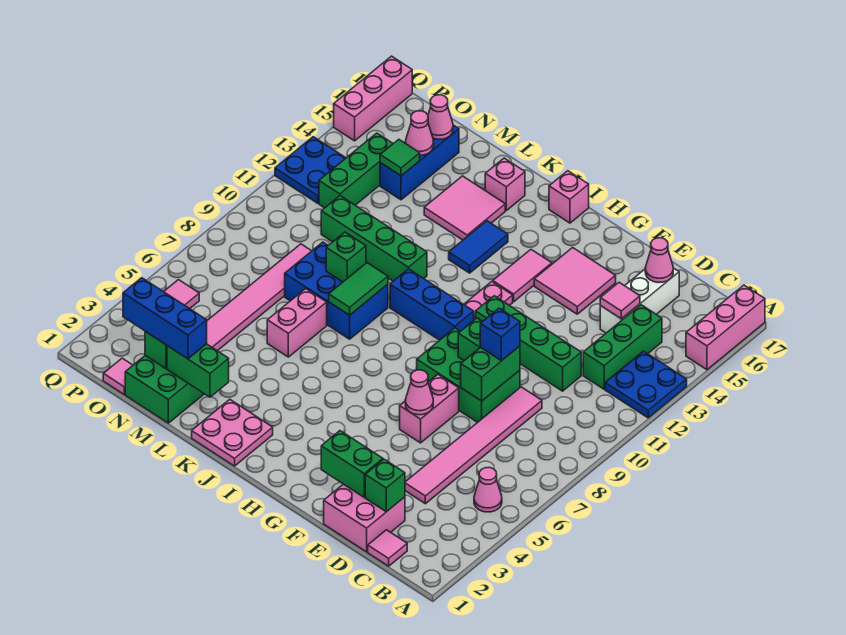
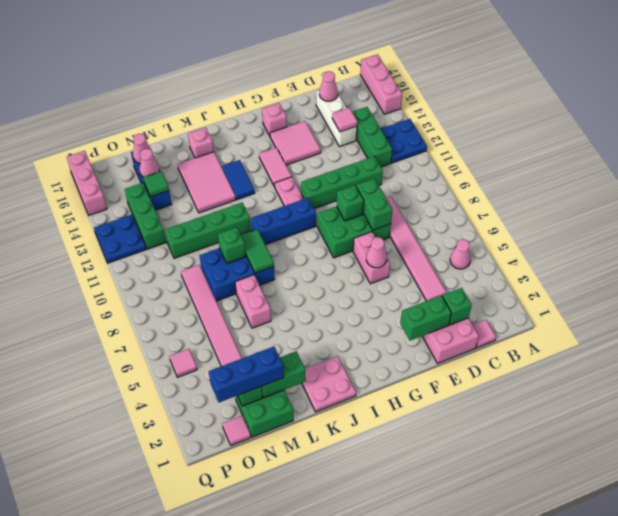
blue 1x1 brick [480,308,520,361] -> none
pink 1x1 brick [549,171,589,223] -> pink 1x1 brick moved to [262,103,287,136]
pink 2x2 tile [424,176,505,240] -> pink 2x3 tile [178,152,236,213]

